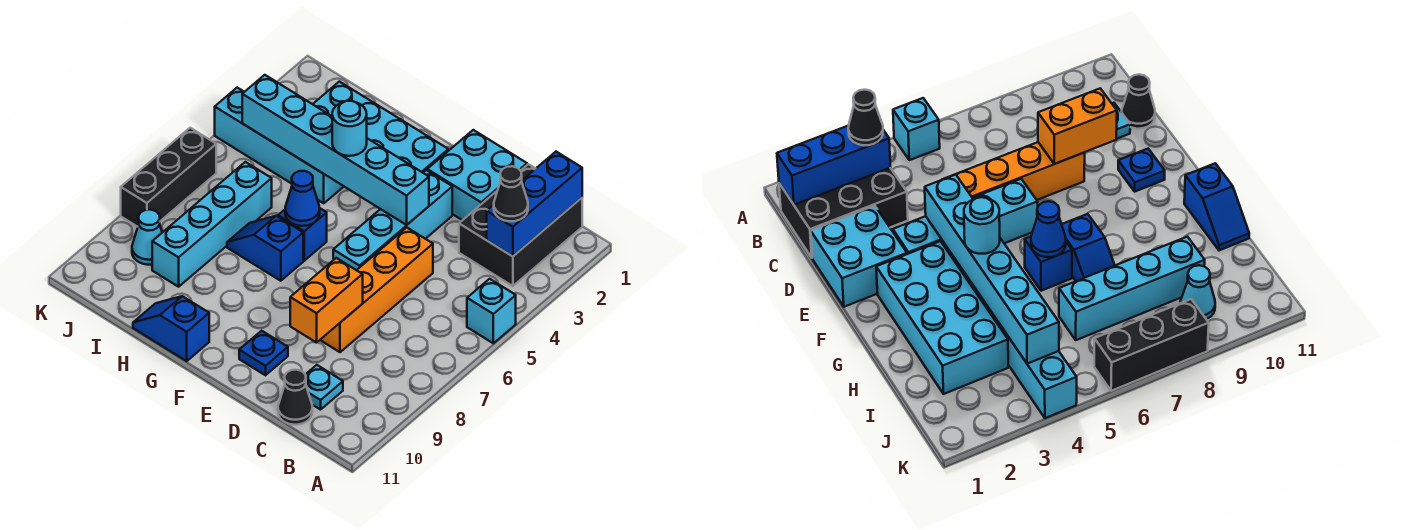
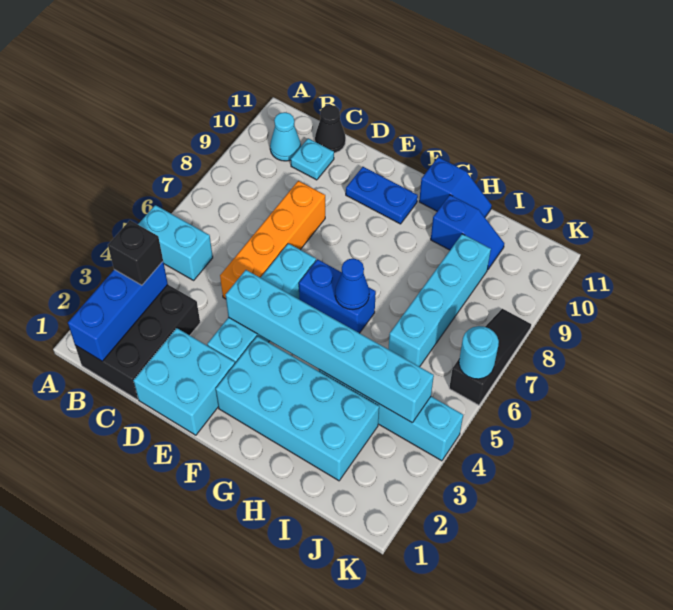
cyan 1x1 brick [467,279,516,343] -> cyan 1x2 brick [138,205,213,280]
black 1x1 cone [494,166,528,221] -> black 1x1 brick [108,220,163,285]
orange 1x2 brick [290,258,363,343] -> none
blue 1x1 plate [239,331,288,375] -> blue 1x2 plate [346,167,418,224]
cyan 1x1 round brick [332,101,367,156] -> cyan 1x1 round brick moved to [459,326,499,379]
blue 1x1 brick [278,208,327,261] -> blue 1x2 brick [299,259,376,333]
blue 1x2 slope [227,216,303,281] -> blue 1x2 slope moved to [431,195,504,270]
cyan 1x1 cone [132,210,162,265] -> cyan 1x1 cone moved to [270,112,301,161]
black 1x3 brick [121,128,216,227] -> black 1x3 slope [449,309,531,405]

